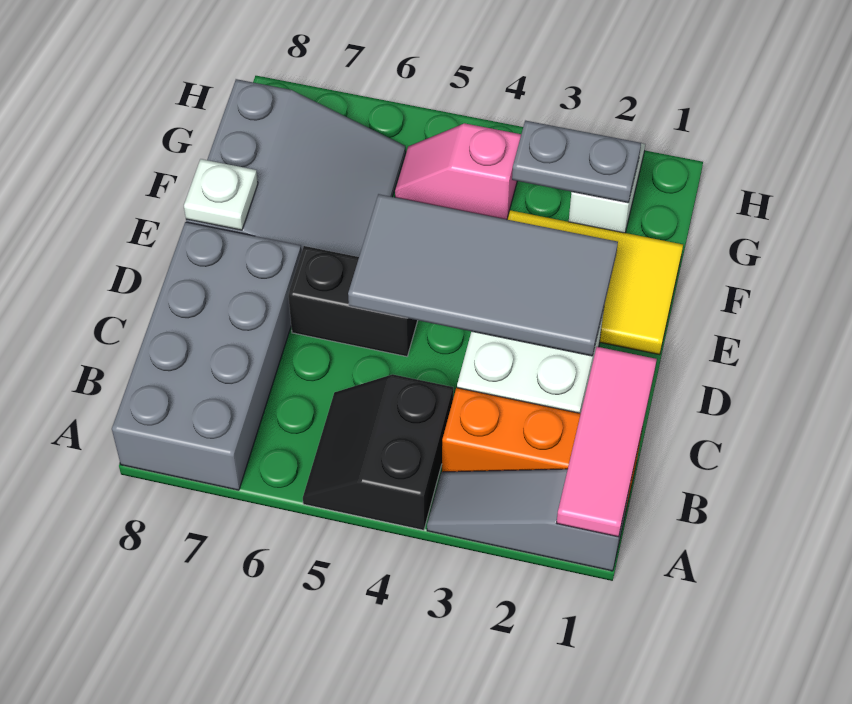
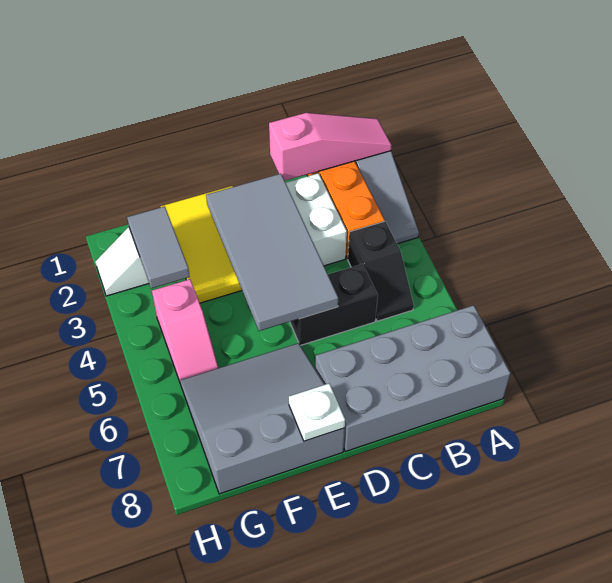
pink 1x3 tile [557,347,657,537] -> pink 1x3 slope [269,113,392,181]
black 2x2 slope [303,374,453,530] -> black 1x2 slope [348,221,414,321]
black 1x2 brick [288,246,418,357] -> black 1x2 brick turned to [290,264,378,345]
grey 1x2 plate [512,121,641,203] -> grey 1x2 tile [127,206,190,288]

